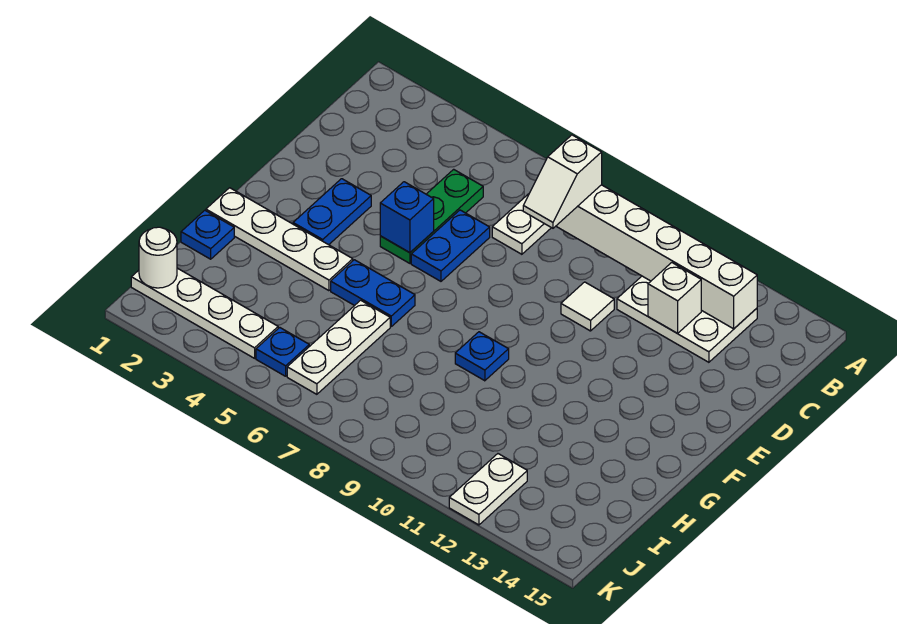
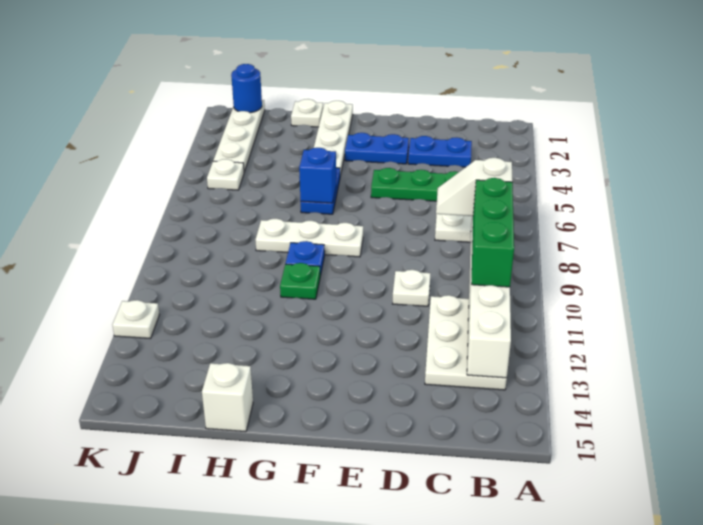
none -> green 1x3 brick [471,178,514,287]
white 1x1 brick [648,263,701,333] -> white 1x1 brick moved to [202,363,253,432]
blue 1x2 plate [411,210,490,281] -> blue 1x2 plate moved to [408,136,472,167]
white 1x1 tile [561,282,614,331] -> white 1x1 plate [393,270,431,306]
blue 1x1 brick [380,182,434,253] -> blue 1x1 brick moved to [299,148,336,203]
none -> green 1x1 plate [280,263,320,299]
blue 1x1 plate [181,210,234,259] -> white 1x1 plate [291,99,323,127]
white 1x3 plate [287,300,390,394] -> white 1x3 plate moved to [256,219,363,257]
white 1x1 round brick [139,227,177,288] -> blue 1x1 round brick [231,64,262,113]
blue 1x1 plate [256,328,309,376] -> white 1x1 plate [207,159,244,190]
white 1x2 plate [449,454,527,525] -> white 1x1 plate [113,300,160,339]

